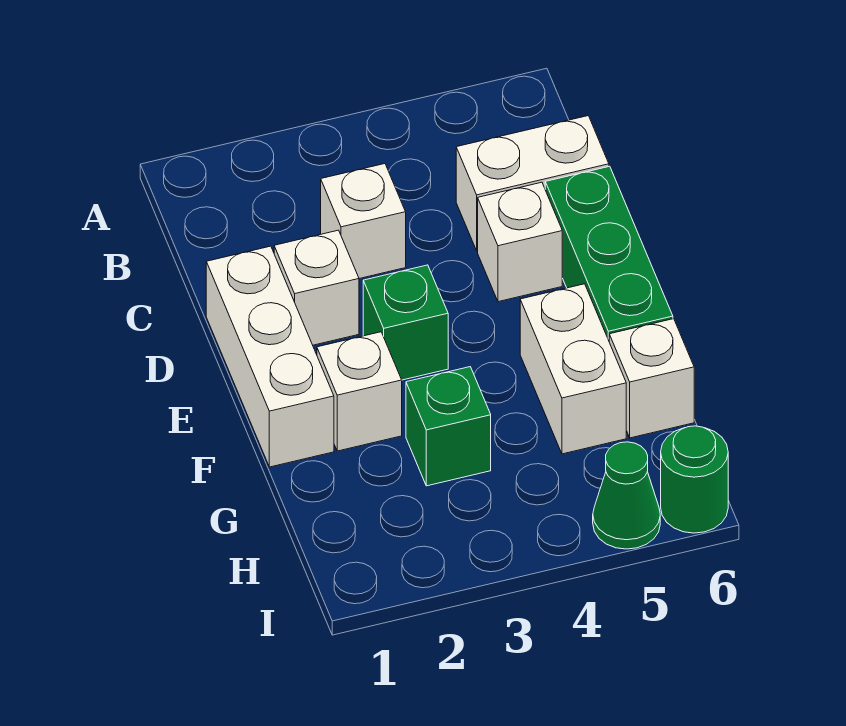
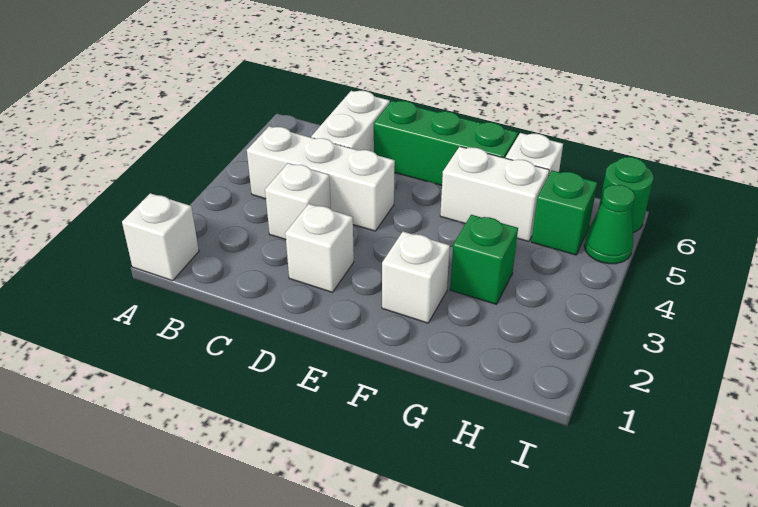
white 1x3 brick [206,246,334,467] -> white 1x3 brick moved to [247,126,395,231]
white 1x1 brick [478,182,562,302] -> white 1x1 brick moved to [122,193,199,281]
green 1x1 brick [363,265,448,380] -> green 1x1 brick moved to [531,171,597,255]

